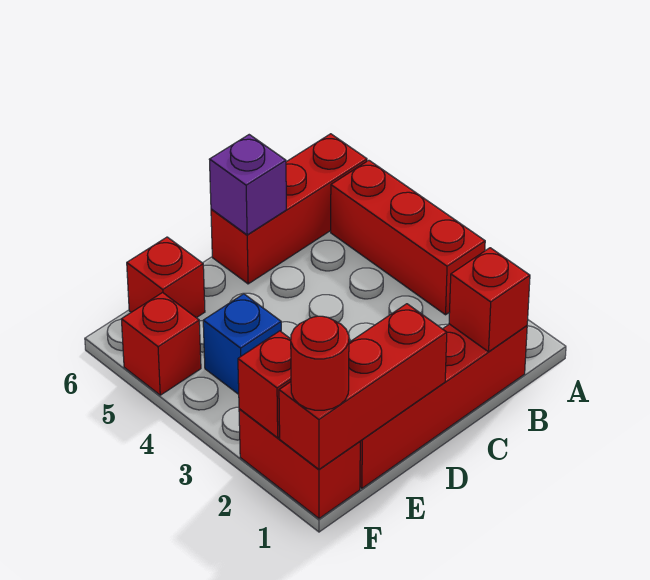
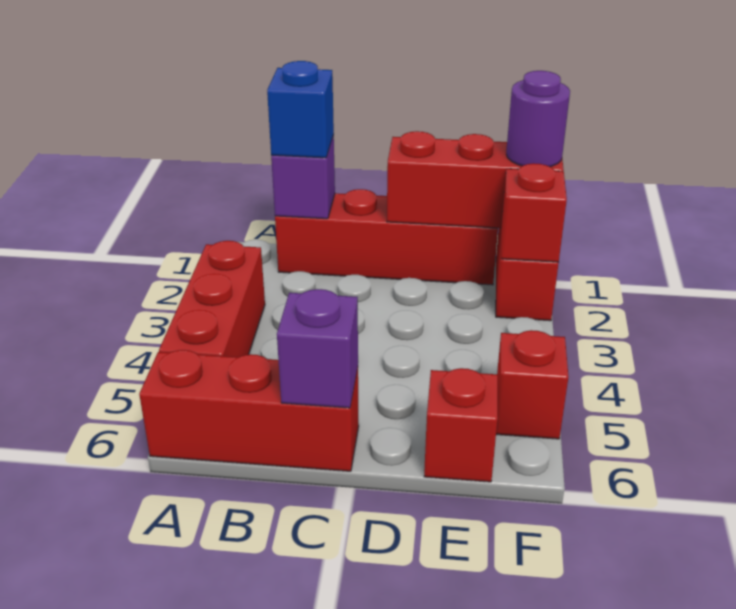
red 1x1 brick [449,248,530,352] -> purple 1x1 brick [271,135,335,219]
blue 1x1 brick [203,294,281,394] -> blue 1x1 brick moved to [267,61,334,158]
red 1x1 round brick [291,316,349,410] -> purple 1x1 round brick [506,71,570,167]

